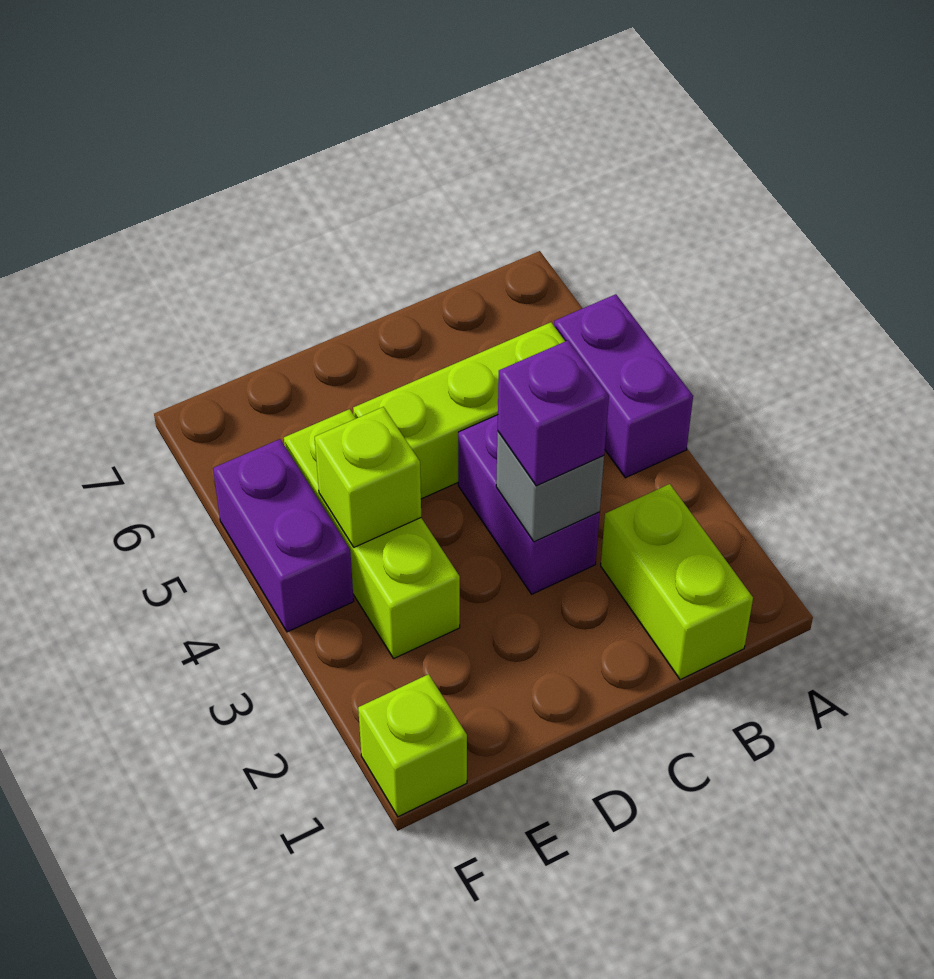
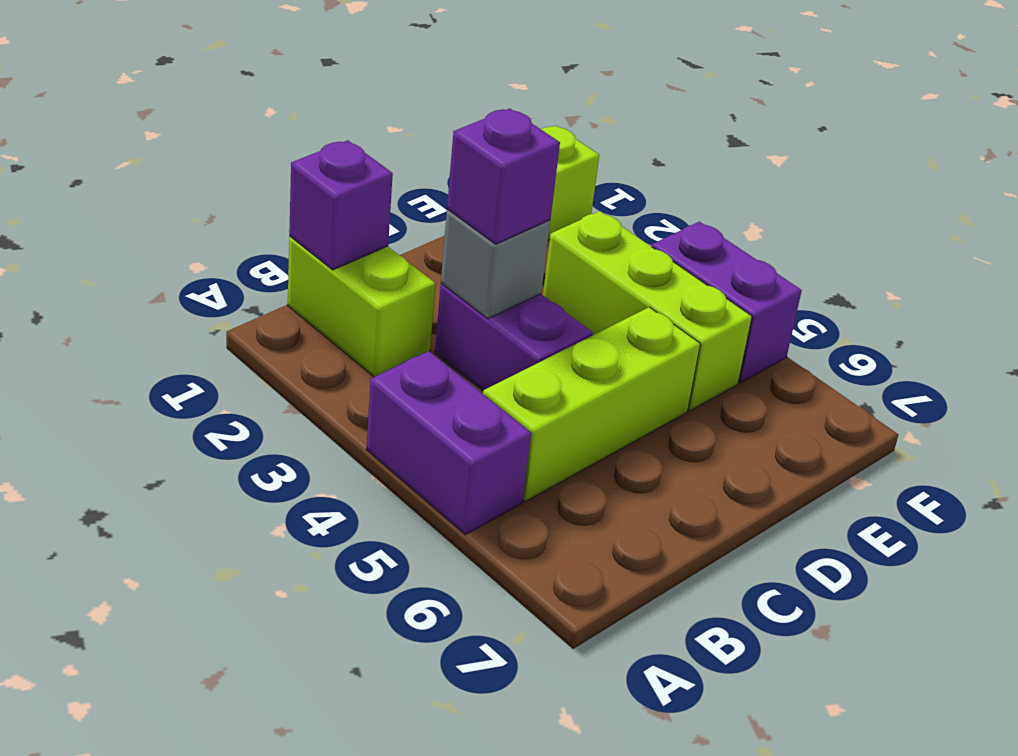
none -> purple 1x1 brick [289,140,393,270]
lime 1x1 brick [315,407,421,547] -> none

